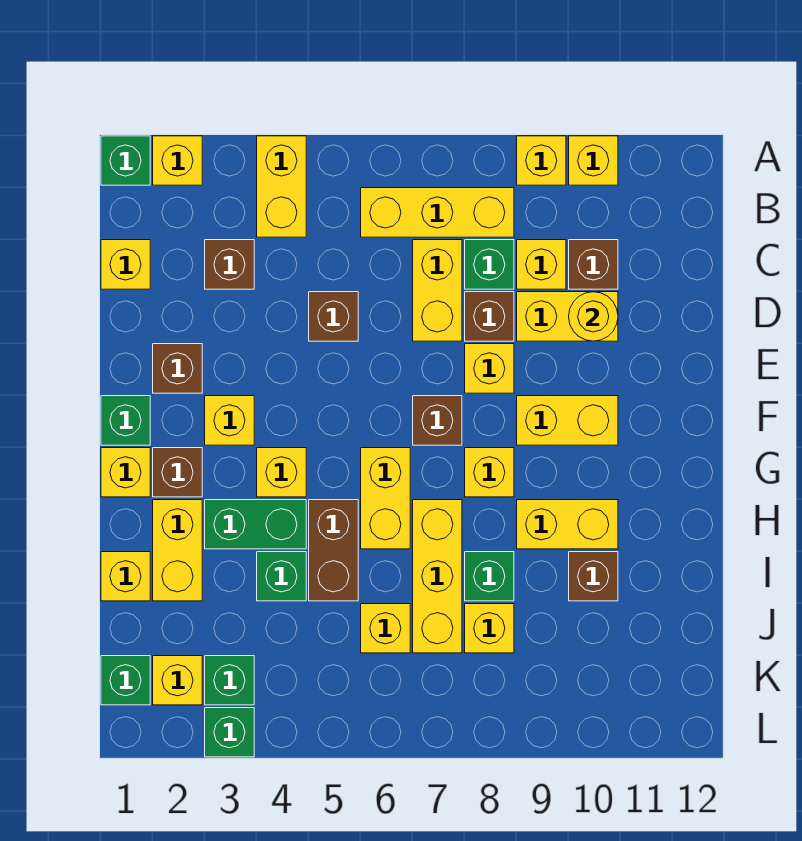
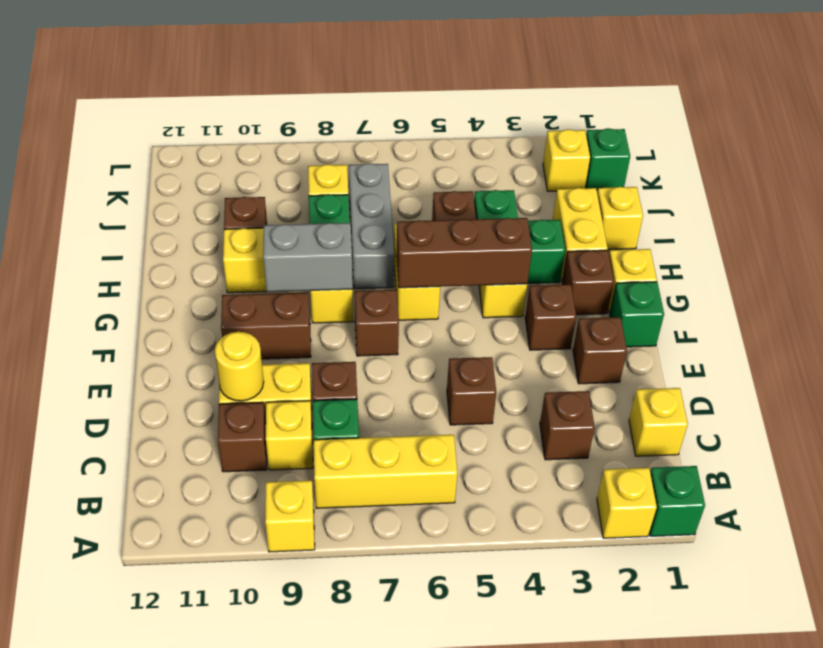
yellow 1x2 brick [257,136,306,237] -> none
yellow 1x1 brick [569,136,618,185] -> none
yellow 1x2 brick [413,240,462,341] -> none
yellow 1x1 brick [465,344,514,393] -> none
yellow 1x1 brick [205,396,254,445] -> brown 1x1 brick [525,284,576,350]
yellow 1x2 brick [517,396,618,445] -> brown 1x2 brick [221,293,311,359]
none -> brown 1x3 brick [396,218,532,288]
none -> grey 1x2 brick [263,223,353,292]
yellow 1x3 brick [413,500,462,653] -> grey 1x3 brick [349,163,394,289]
yellow 1x1 brick [361,604,410,653] -> none
green 1x1 brick [205,656,254,705] -> none
green 1x1 brick [205,708,254,757] -> none

